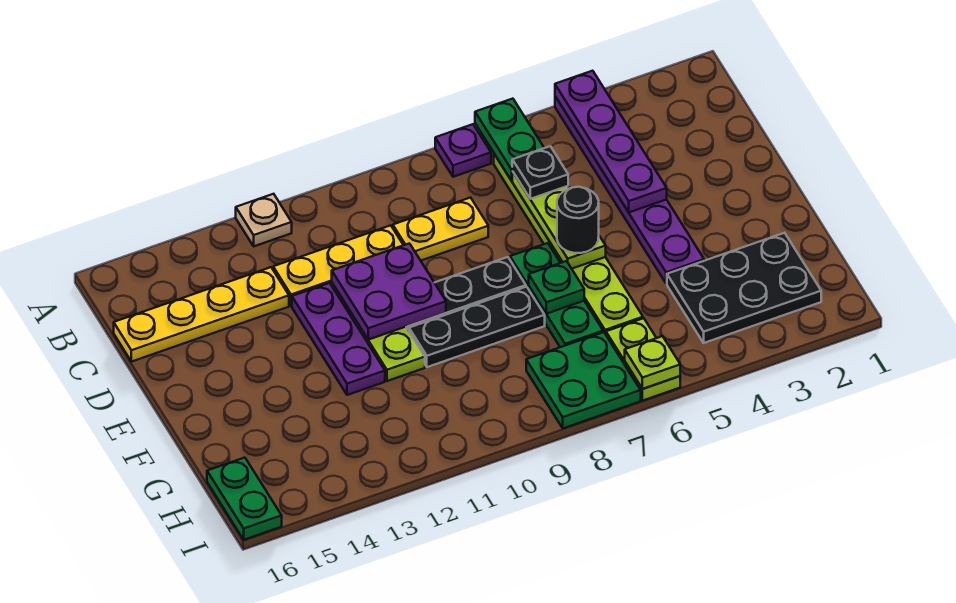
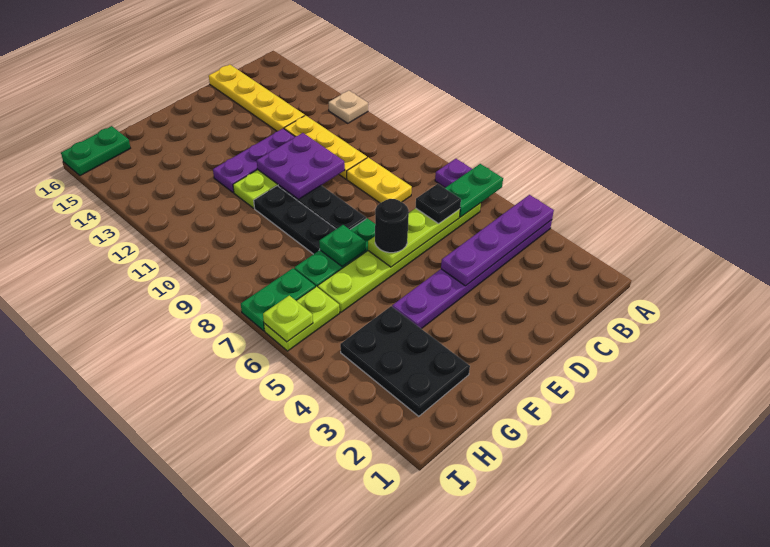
green 2x2 plate [526,332,641,428] -> green 1x2 plate [241,268,315,331]

